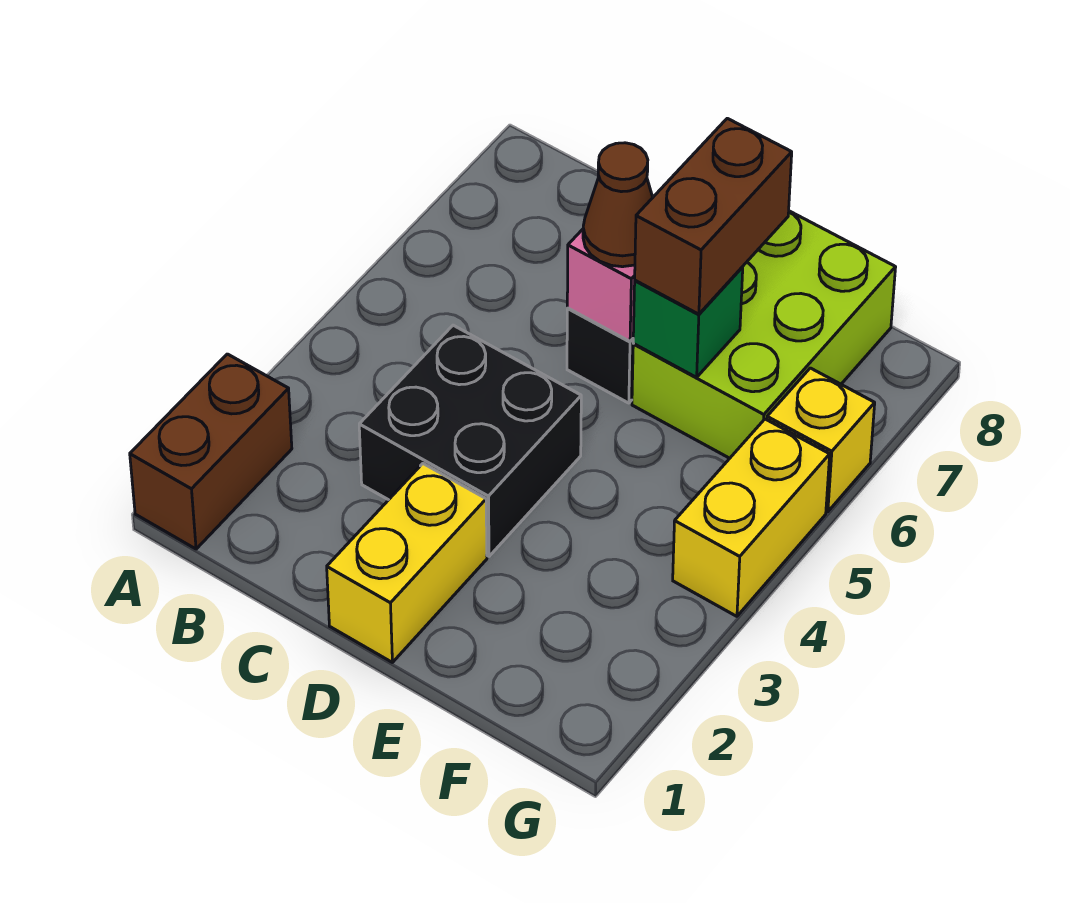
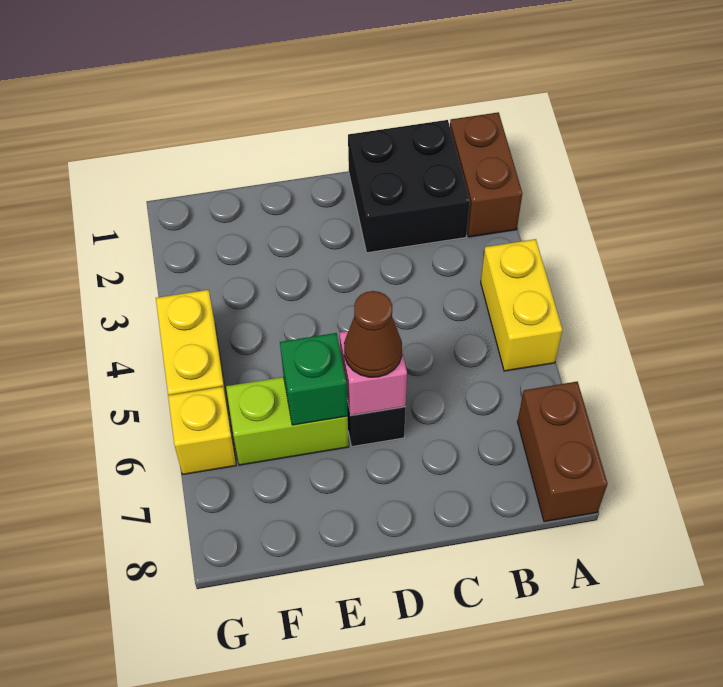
black 2x2 brick [359,325,581,556] -> black 2x2 brick moved to [348,120,470,253]
yellow 1x2 brick [327,464,487,662] -> yellow 1x2 brick moved to [481,239,562,371]
lime 2x3 brick [632,211,896,458] -> lime 1x2 brick [226,377,349,465]
brown 1x2 brick [635,118,792,314] -> brown 1x2 brick moved to [517,382,608,522]

